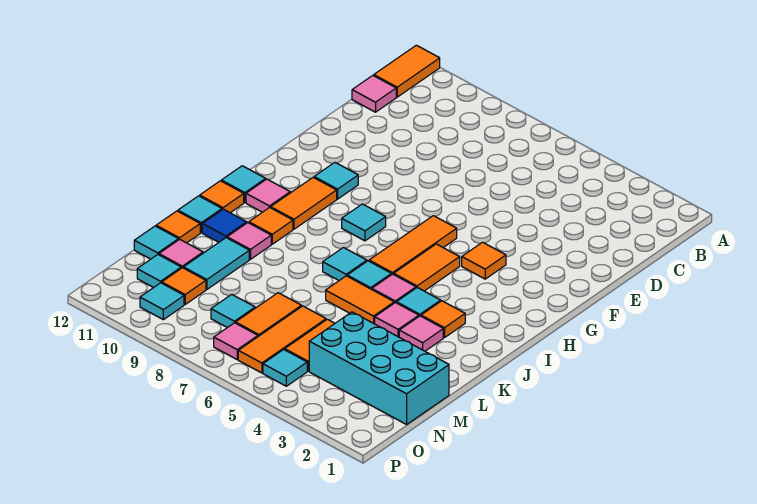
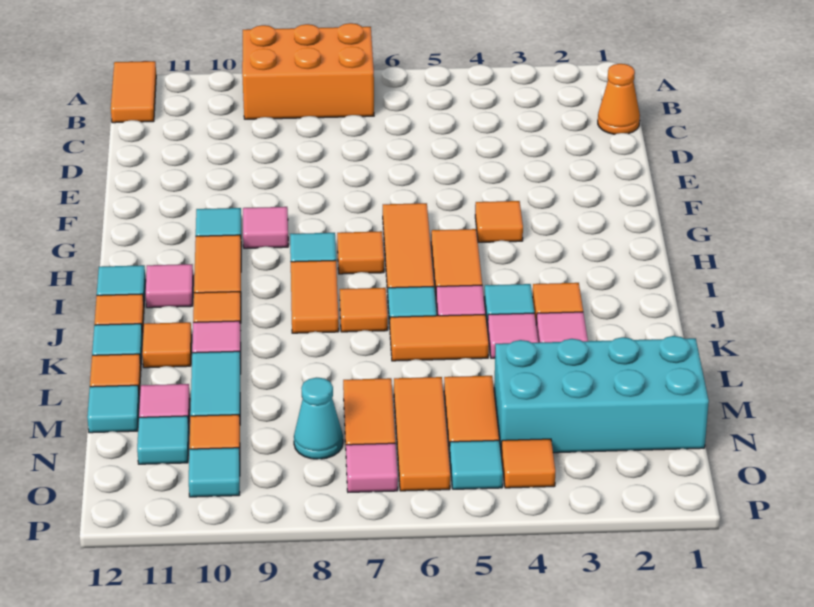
none -> orange 2x3 brick [242,23,374,119]
none -> orange 1x1 cone [598,64,640,134]
pink 1x1 tile [352,76,396,112] -> pink 1x1 tile moved to [243,207,288,248]
none -> orange 1x1 tile [337,231,384,274]
none -> orange 1x2 tile [291,260,339,333]
cyan 1x1 tile [323,248,367,280] -> orange 1x1 tile [340,288,388,332]
blue 1x1 tile [202,209,247,242] -> orange 1x1 tile [142,322,192,368]
cyan 1x1 tile [211,294,255,328] -> cyan 1x1 cone [294,378,343,459]
none -> orange 1x1 tile [501,439,555,488]

